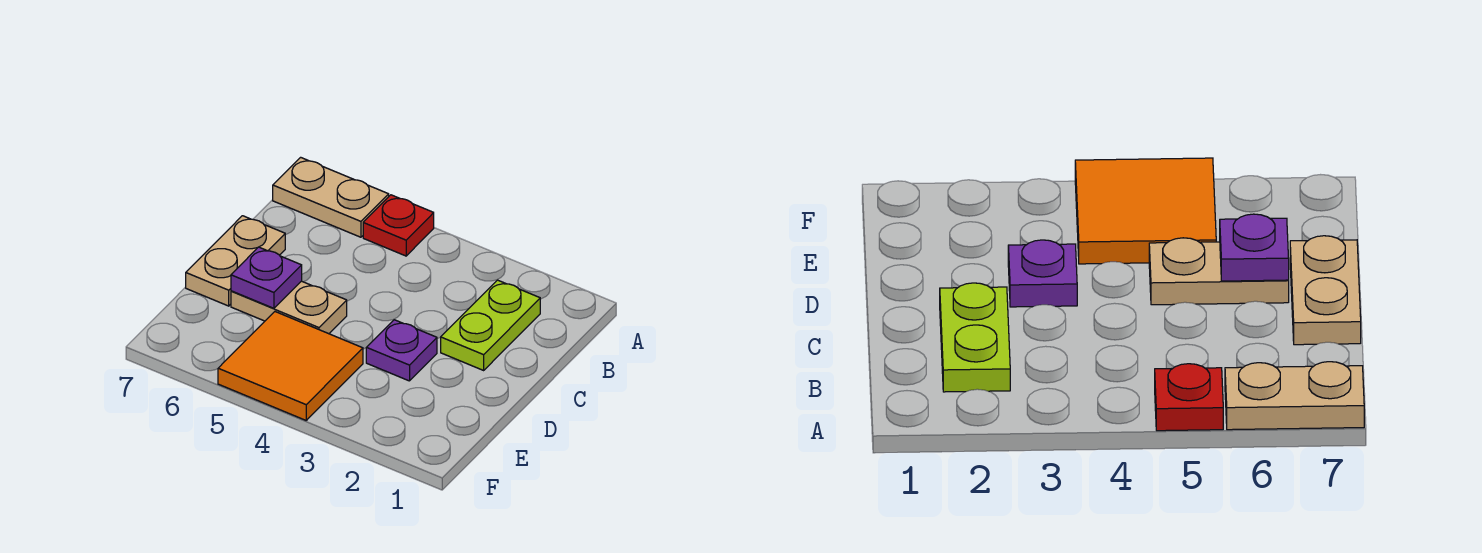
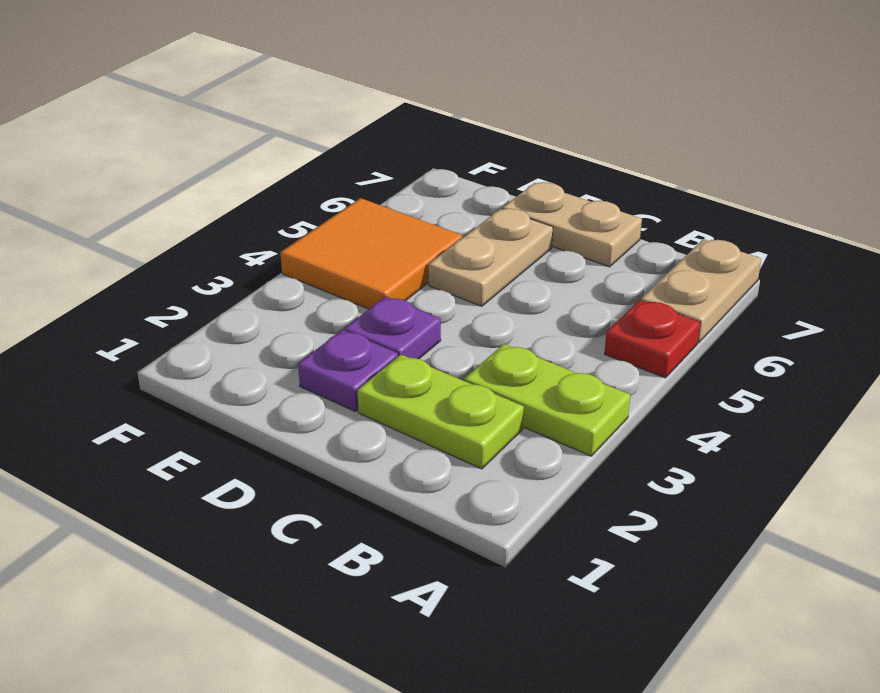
none -> lime 1x2 plate [464,344,630,456]
purple 1x1 plate [231,247,302,308] -> purple 1x1 plate moved to [298,330,398,412]

